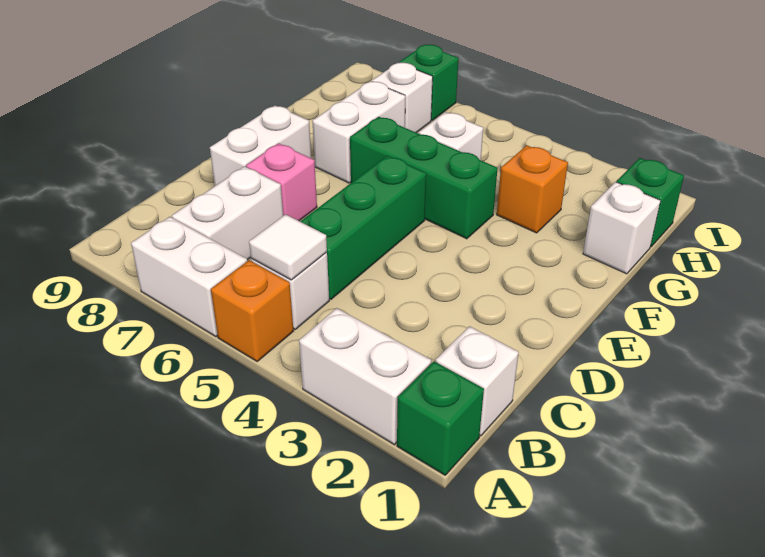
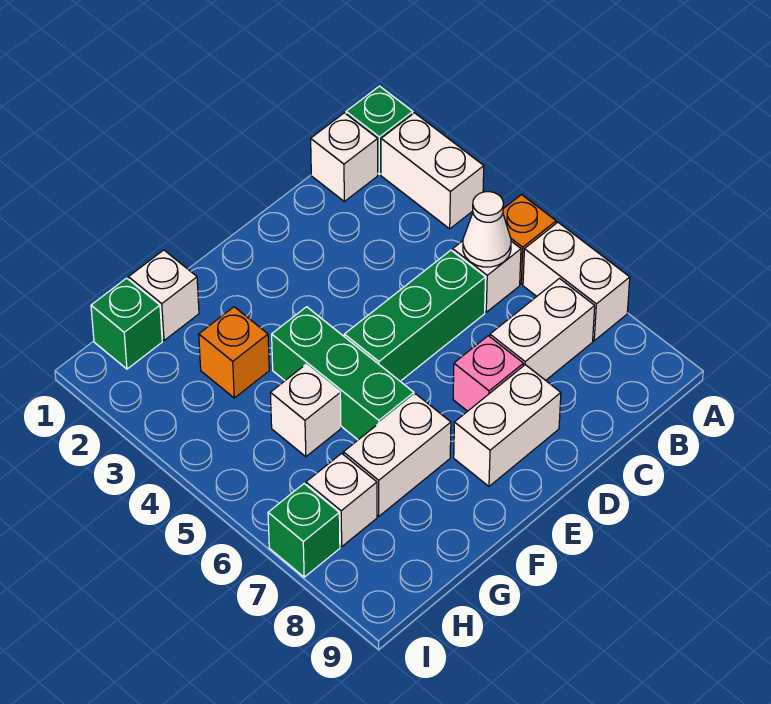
white 1x1 tile [249,214,327,280] -> white 1x1 cone [463,192,511,267]

